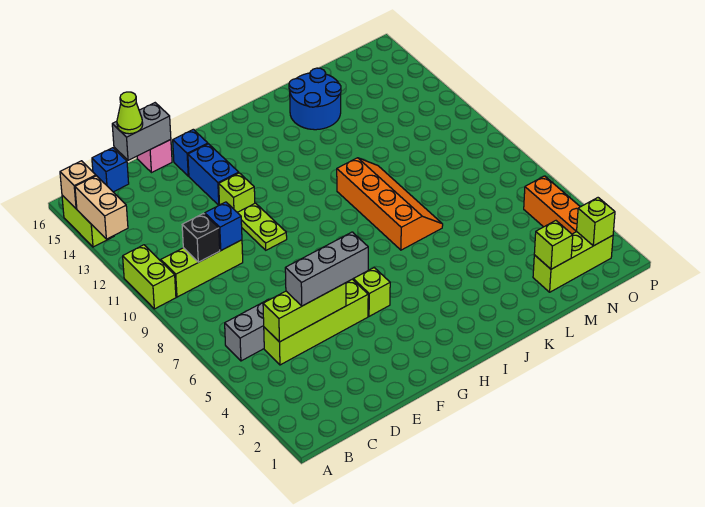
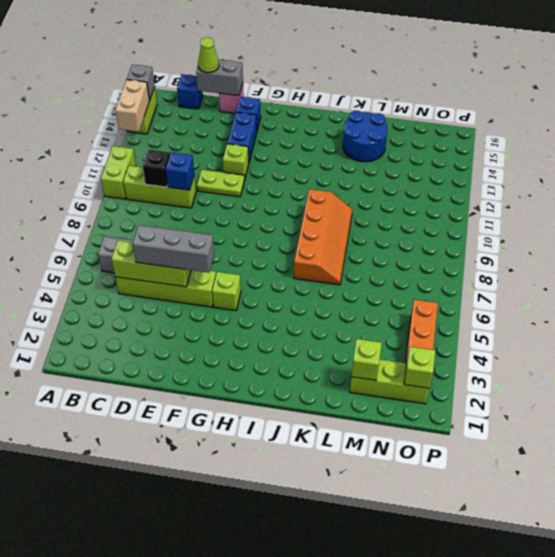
tan 1x1 brick [60,161,96,209] -> grey 1x1 brick [127,65,155,100]
lime 1x2 plate [237,203,287,250] -> lime 1x2 plate turned to [197,170,245,197]

